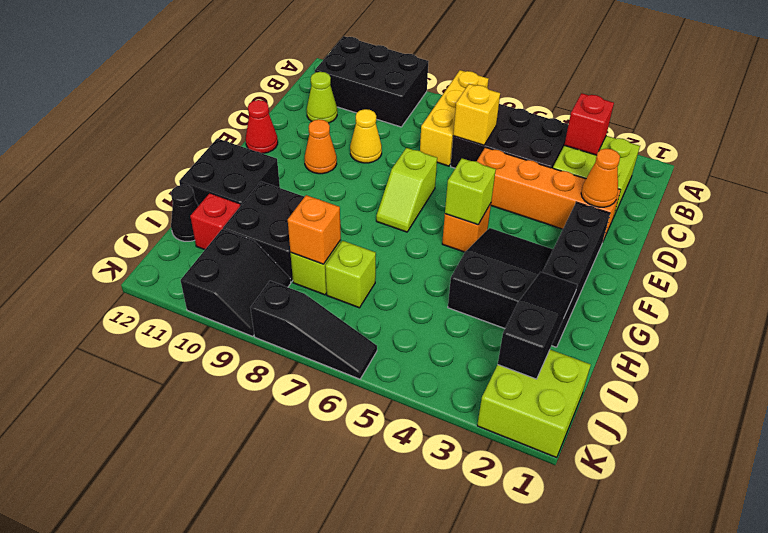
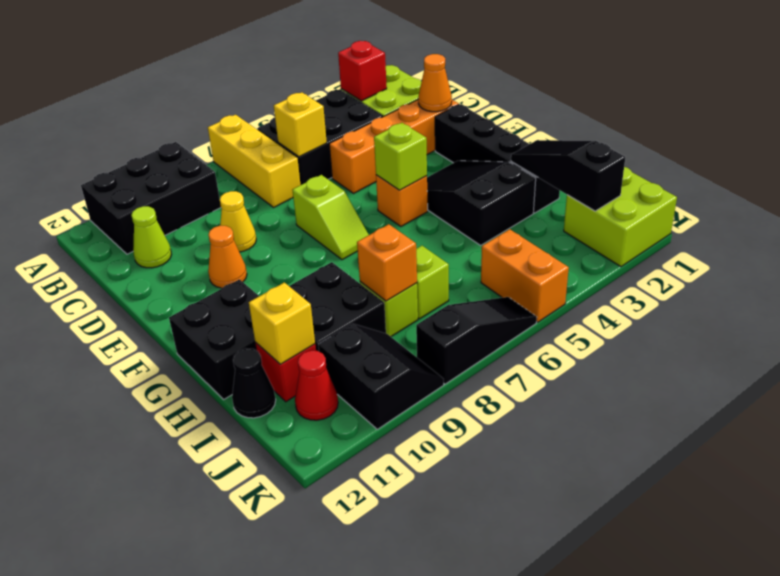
red 1x1 cone [246,100,278,153] -> red 1x1 cone moved to [295,351,338,420]
none -> yellow 1x1 brick [249,282,315,364]
none -> orange 1x2 brick [481,229,569,322]

